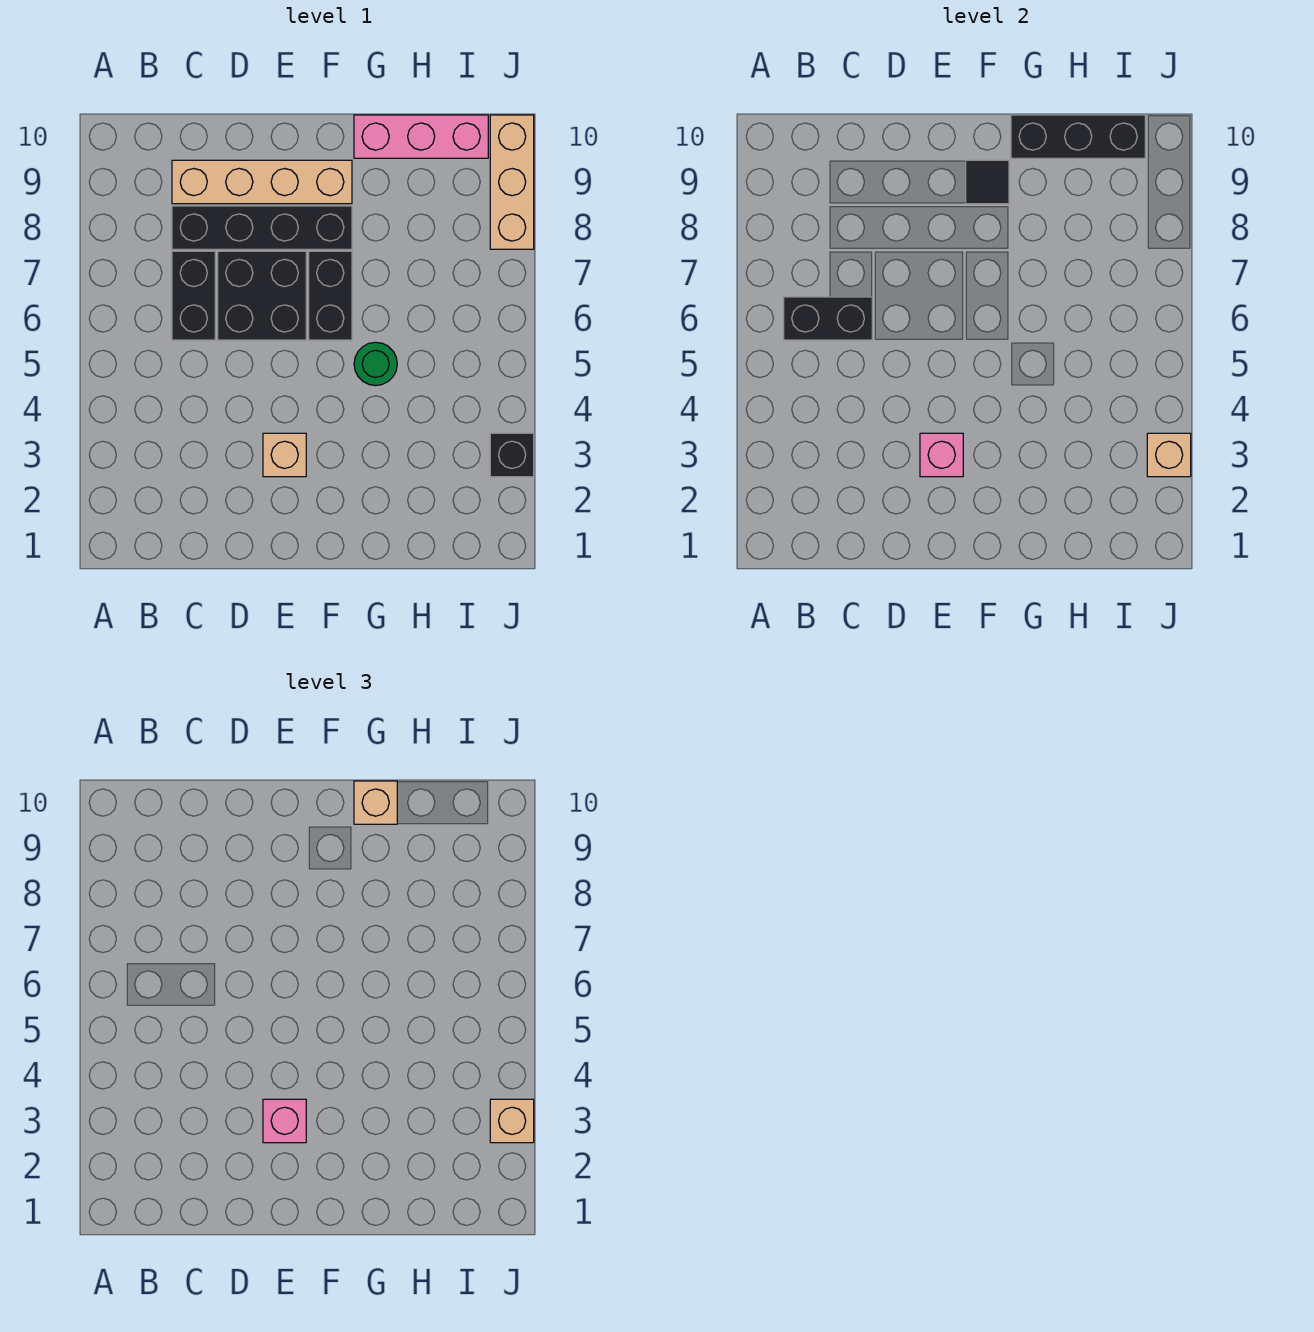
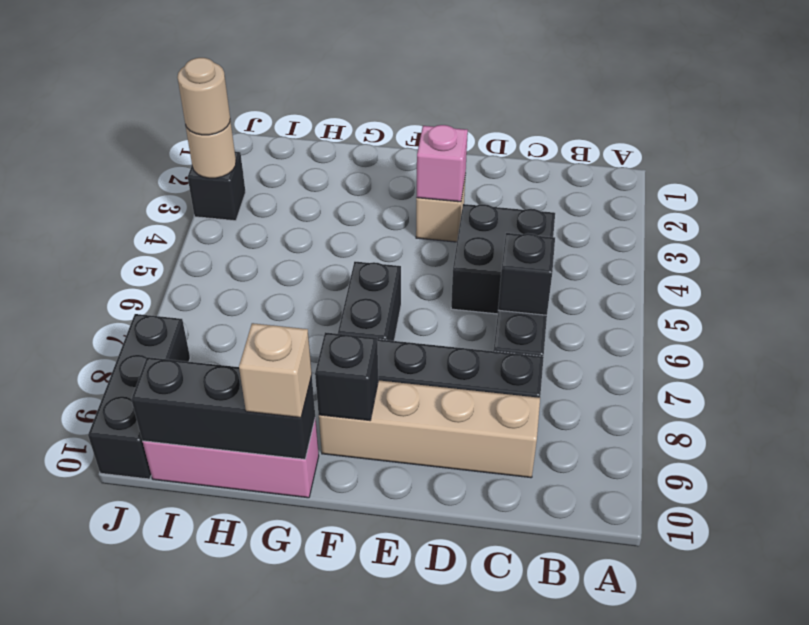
black 1x2 brick [784,297,872,340] -> black 1x1 brick [498,233,555,315]
black 2x2 brick [218,251,306,340] -> black 2x2 brick moved to [451,204,555,314]
pink 1x1 brick [263,1099,306,1143] -> none
black 1x1 tile [966,160,1009,204] -> black 1x1 brick [315,332,378,420]
green 1x1 round brick [354,342,397,386] -> none
tan 1x1 brick [1147,433,1191,477] -> tan 1x1 round brick [185,120,236,178]
tan 1x1 brick [490,1099,534,1143] -> tan 1x1 round brick [177,58,230,135]
tan 1x3 brick [490,115,534,249] -> black 1x3 brick [88,314,190,479]

